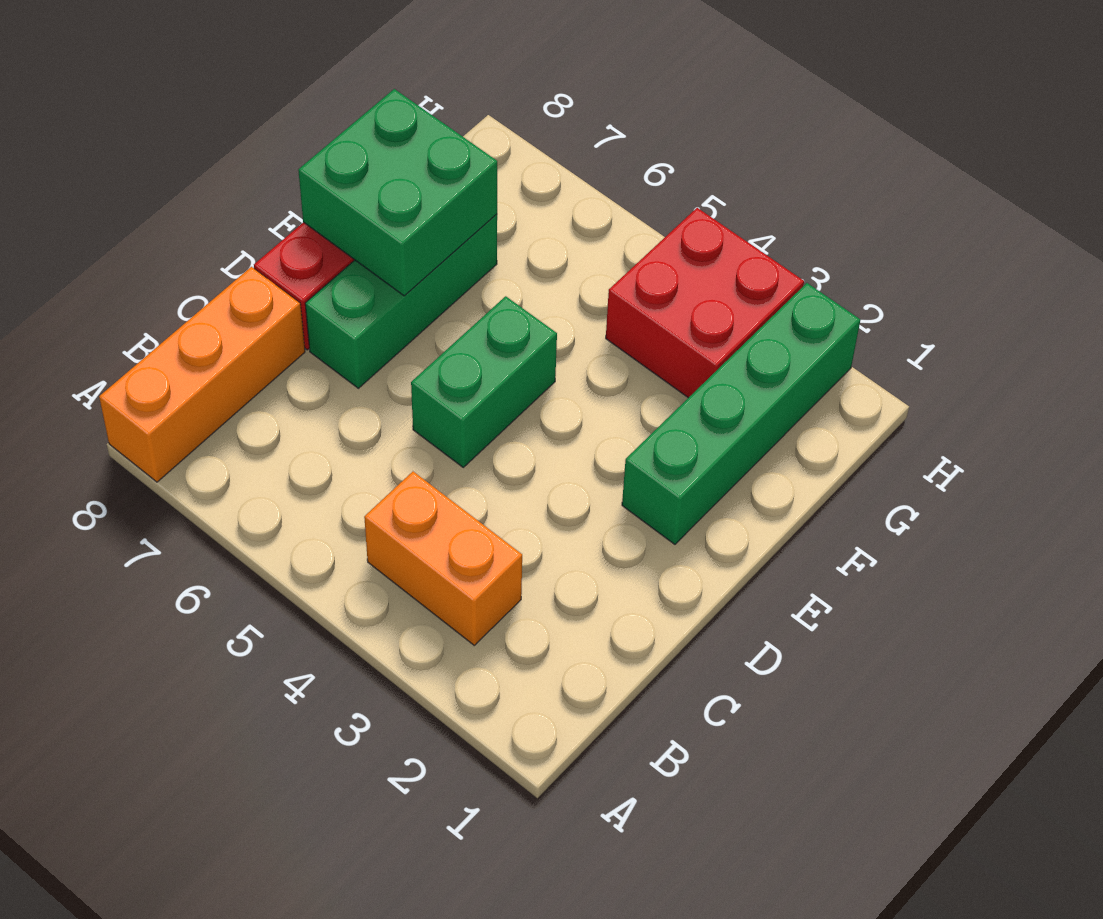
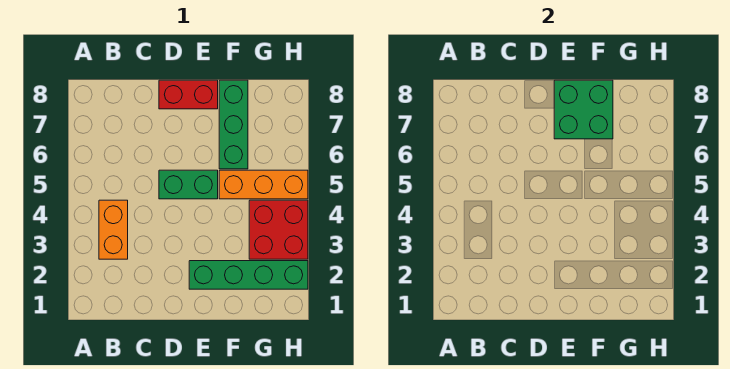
orange 1x3 brick [99,267,305,482] -> orange 1x3 brick moved to [219,170,308,199]
green 1x3 brick [305,214,497,388] -> green 1x3 brick turned to [219,80,248,169]

